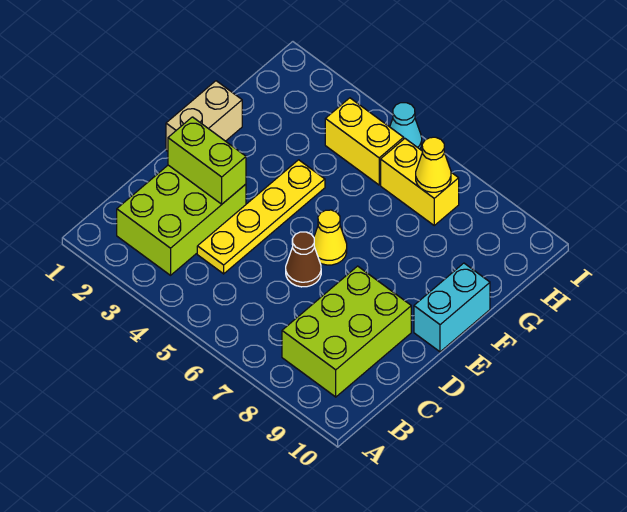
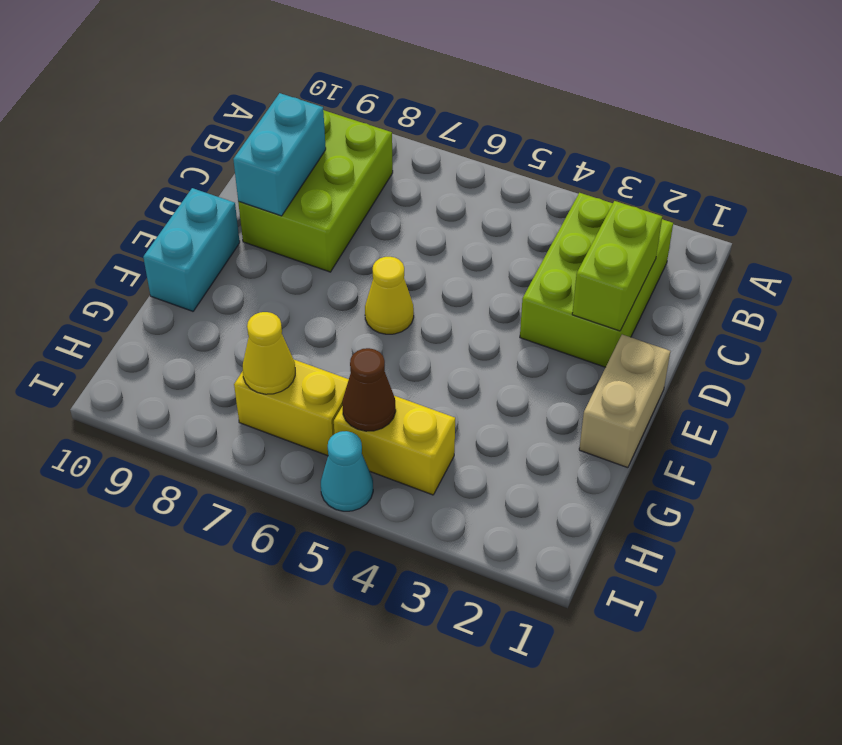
yellow 1x4 plate [197,160,325,274] -> none
none -> cyan 1x2 brick [233,93,326,216]
lime 1x2 brick [168,117,246,204] -> lime 1x2 brick turned to [572,201,662,331]
brown 1x1 cone [286,232,321,287] -> brown 1x1 cone moved to [342,348,396,431]

